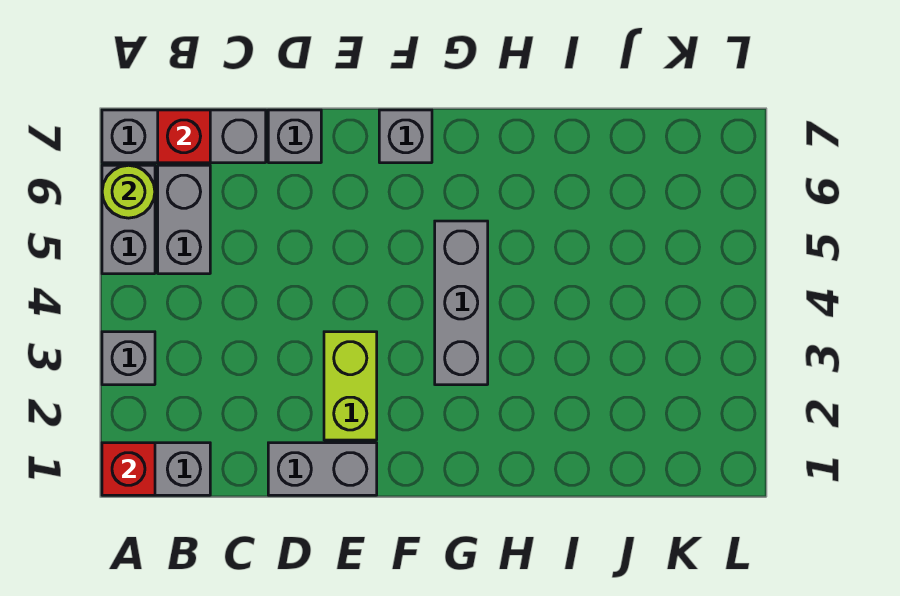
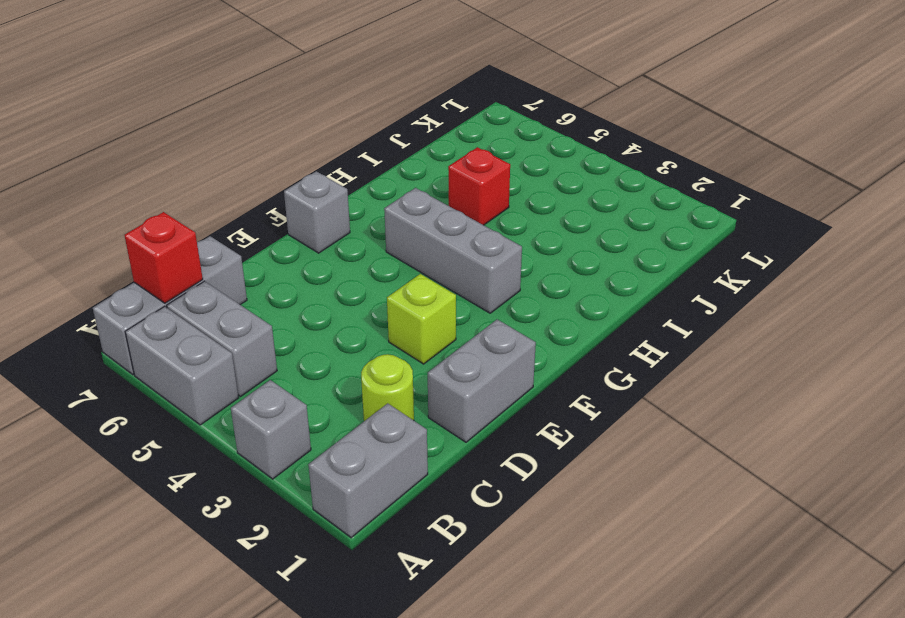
red 1x1 brick [102,443,155,495] -> red 1x1 brick moved to [448,147,510,225]
lime 1x1 round brick [102,165,155,218] -> lime 1x1 round brick moved to [361,354,414,421]
grey 1x1 brick [268,110,321,163] -> none
lime 1x2 brick [324,332,377,440] -> lime 1x1 brick [387,274,456,364]

